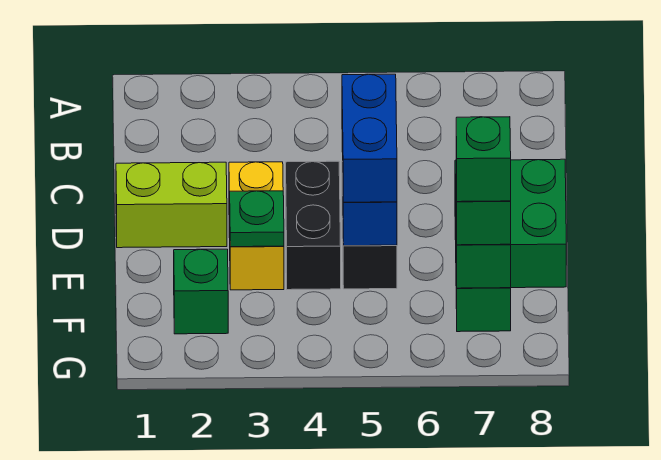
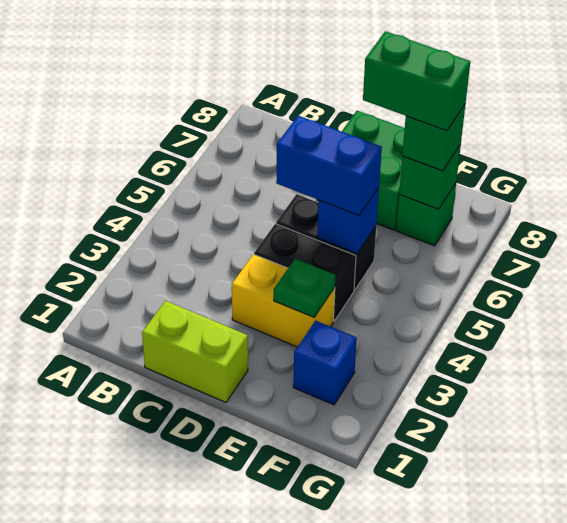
lime 1x2 brick [116,162,227,248] -> lime 1x2 brick turned to [142,301,248,402]
green 1x1 brick [174,249,228,334] -> blue 1x1 brick [293,321,357,405]
green 1x1 brick [456,117,511,202] -> green 1x2 brick [363,31,470,131]

